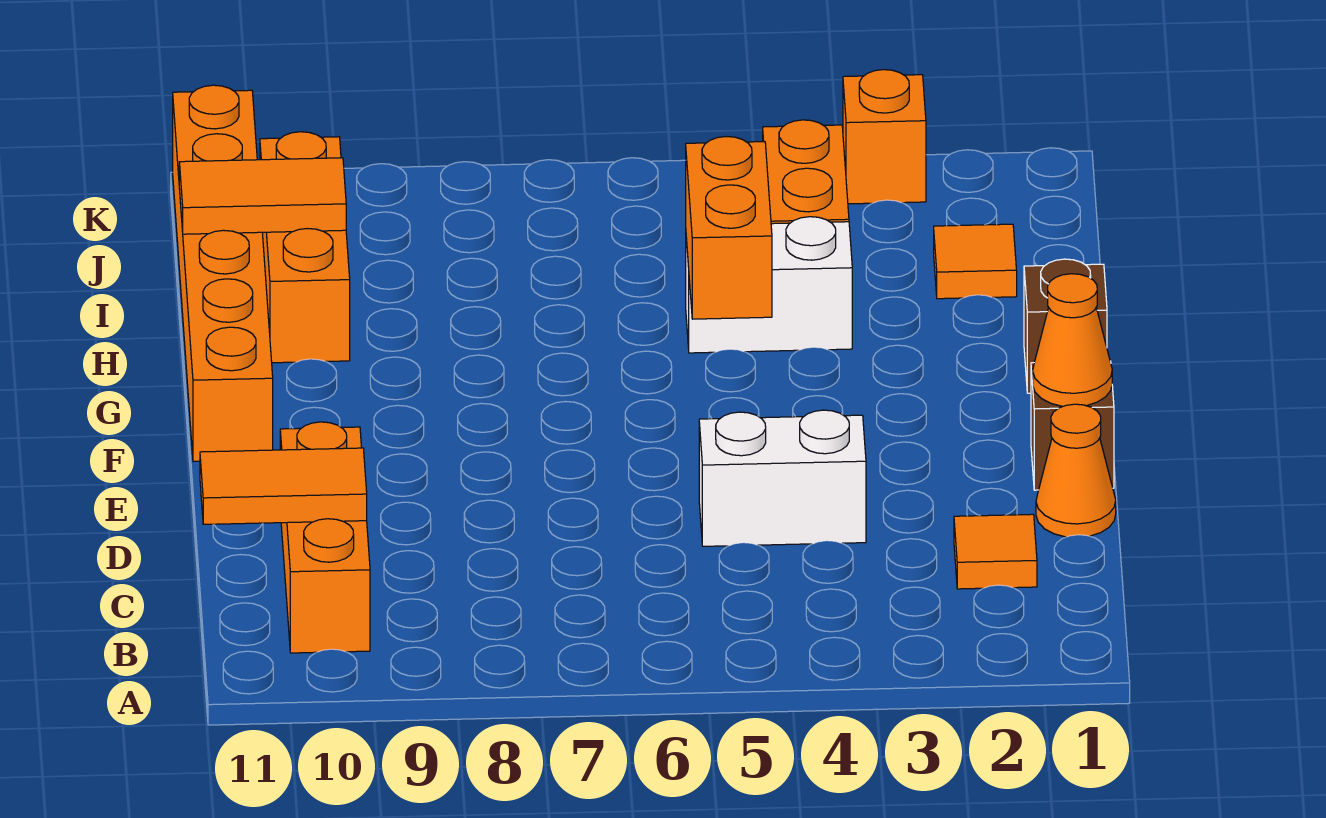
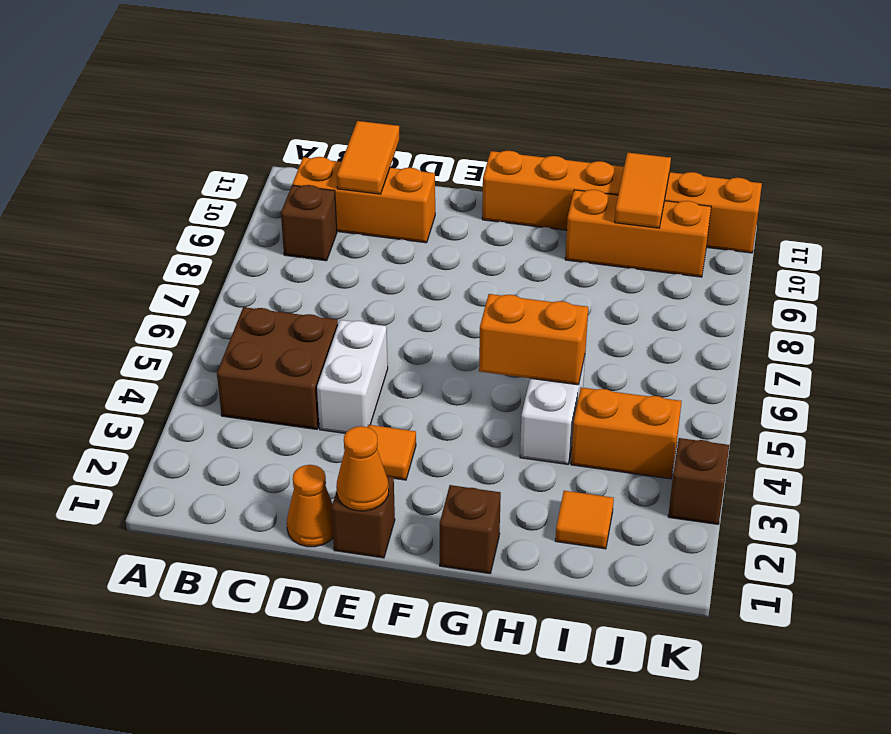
none -> brown 2x2 brick [217,307,338,429]
none -> brown 1x1 brick [281,185,337,261]
orange 1x1 tile [954,514,1037,589] -> orange 1x1 tile moved to [367,425,416,480]
orange 1x1 brick [843,70,926,204] -> brown 1x1 brick [668,438,729,524]

